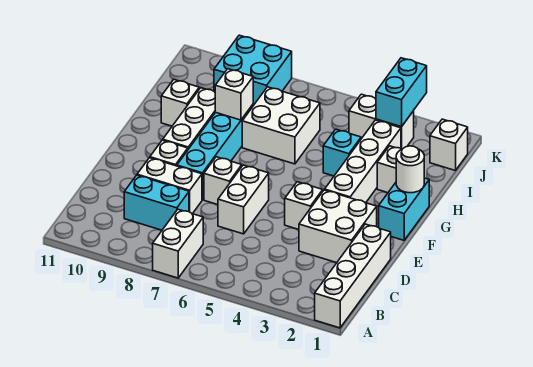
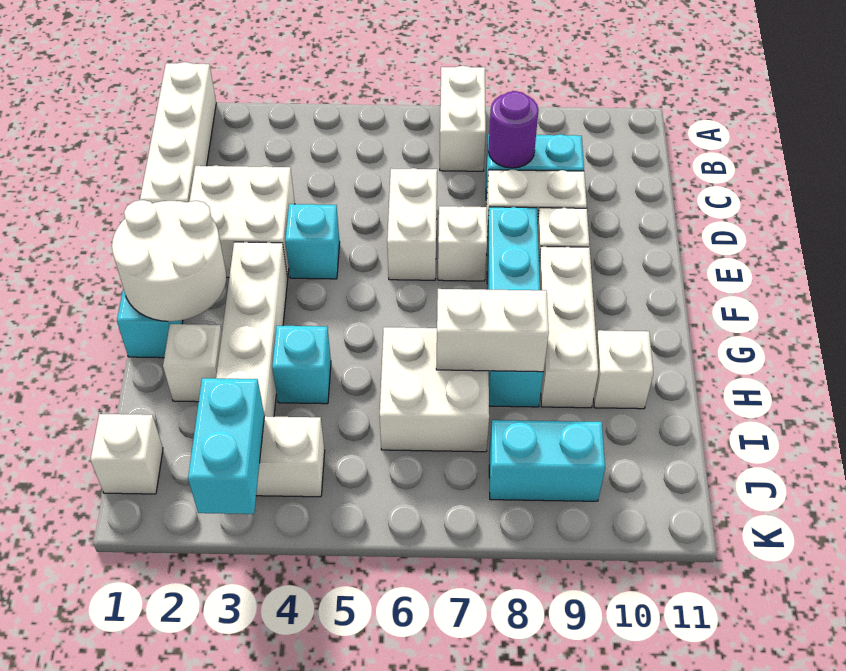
none -> purple 1x1 round brick [488,91,539,168]
white 1x1 brick [285,182,323,230] -> cyan 1x1 brick [285,204,340,279]
white 1x1 round brick [396,146,424,193] -> white 2x2 round brick [112,200,226,321]
white 1x1 brick [215,69,253,120] -> white 1x2 brick [436,289,549,372]
cyan 2x2 brick [214,35,292,106] -> cyan 1x2 brick [489,420,605,501]

